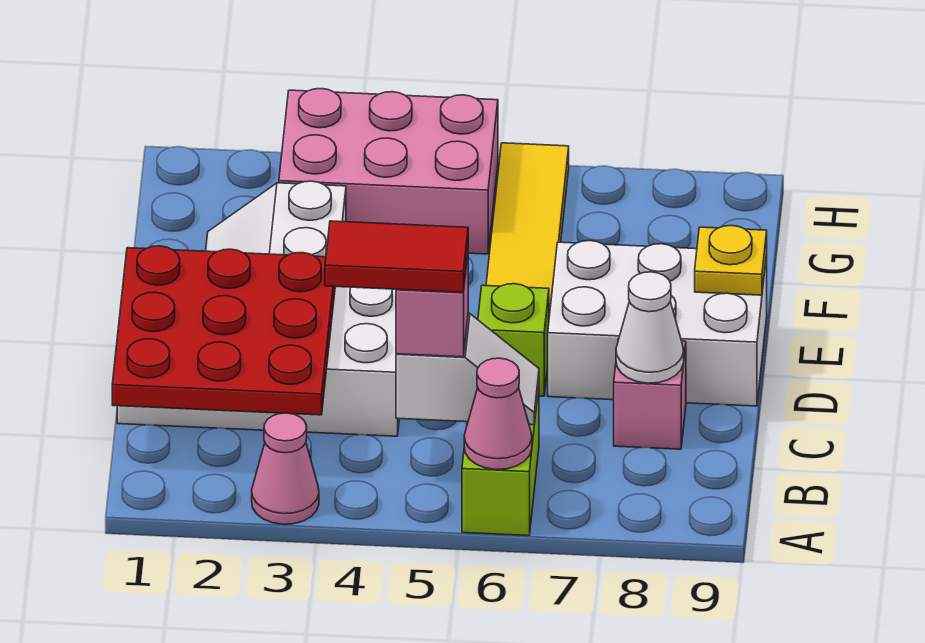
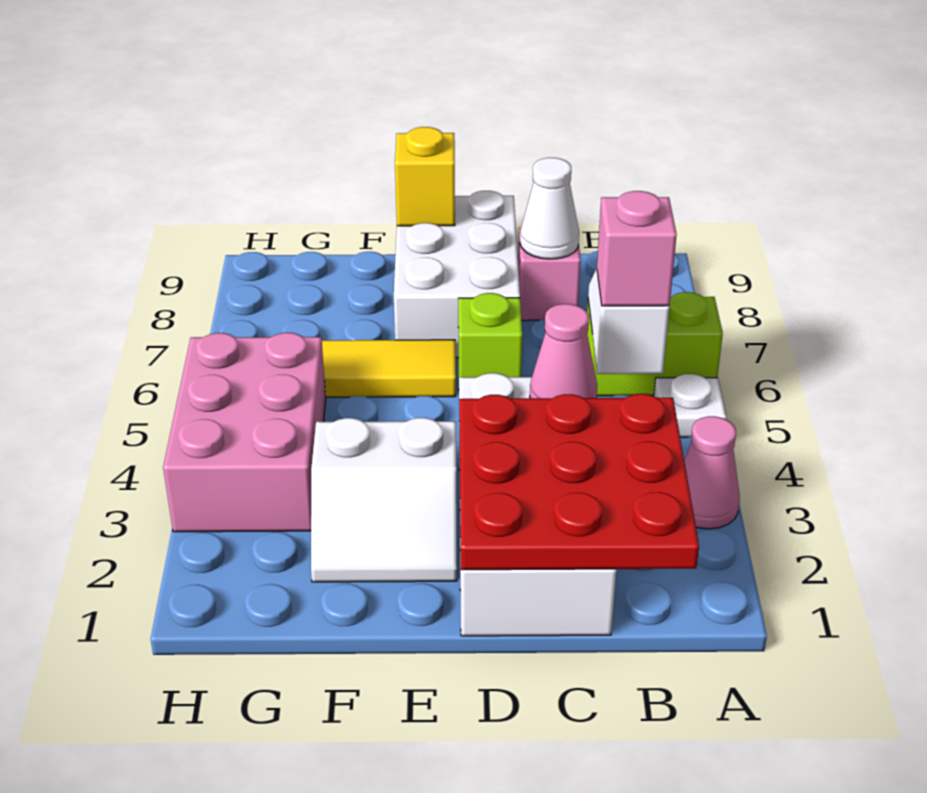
none -> white 1x1 plate [654,374,726,437]
pink 1x1 cone [464,358,532,470] -> pink 1x1 cone moved to [530,304,597,398]
red 1x2 tile [325,221,468,292] -> none
yellow 1x1 plate [695,226,767,295] -> yellow 1x1 brick [395,127,455,226]

